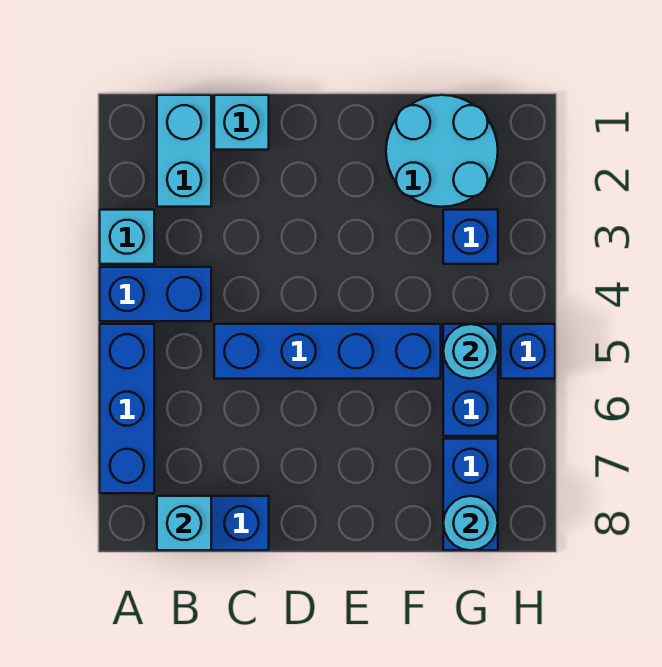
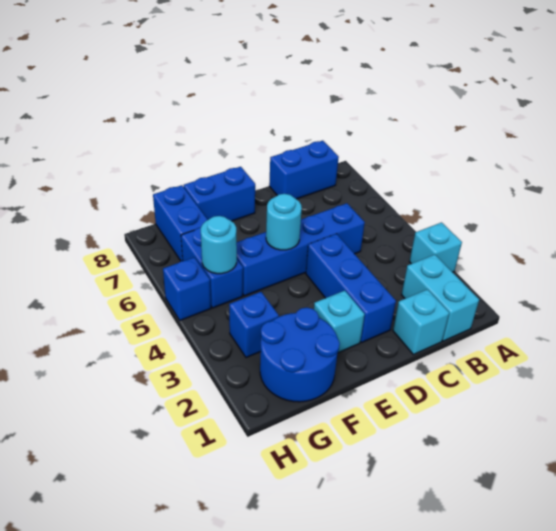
blue 1x2 brick [100,267,211,321] -> blue 1x2 brick moved to [184,167,255,221]
blue 1x3 brick [100,324,154,493] -> blue 1x3 brick moved to [306,234,396,342]
cyan 1x1 brick [157,496,211,550] -> cyan 1x1 brick moved to [314,291,365,353]
cyan 2x2 round brick [386,95,498,207] -> blue 2x2 round brick [260,308,340,402]
cyan 1x1 round brick [443,496,498,550] -> cyan 1x1 round brick moved to [266,194,302,250]

